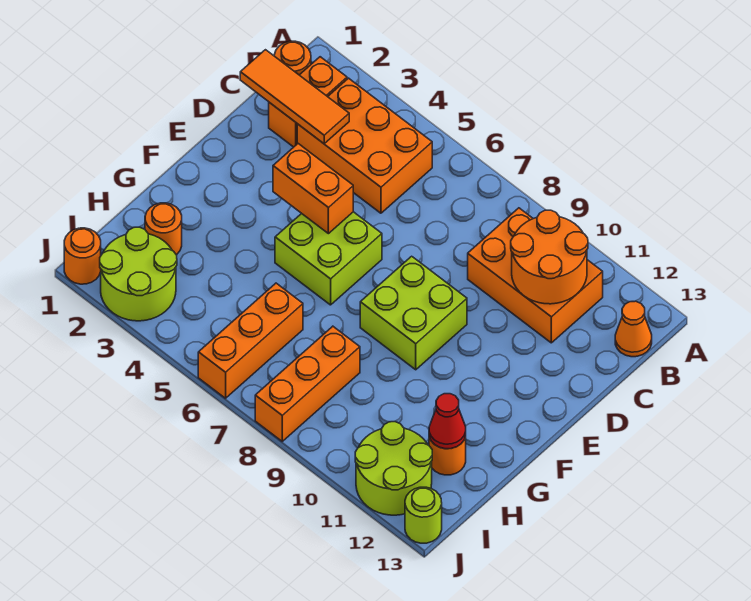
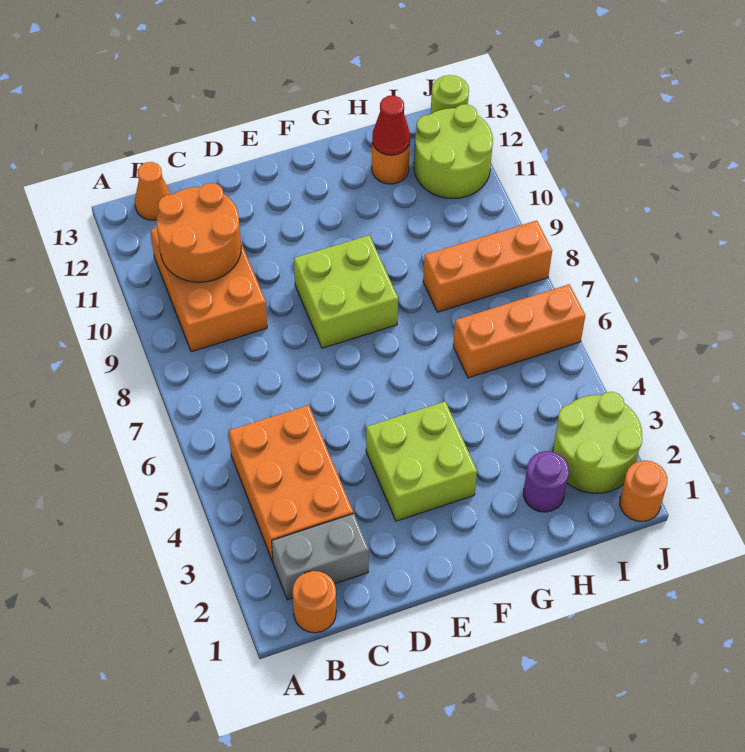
orange 1x2 brick [269,57,347,147] -> grey 1x2 brick [272,513,369,600]
orange 1x3 tile [240,50,349,144] -> none
orange 1x2 brick [273,144,353,234] -> none
lime 2x2 brick [275,212,382,305] -> lime 2x2 brick moved to [366,401,477,521]
orange 1x1 round brick [145,203,182,255] -> purple 1x1 round brick [523,451,569,512]

